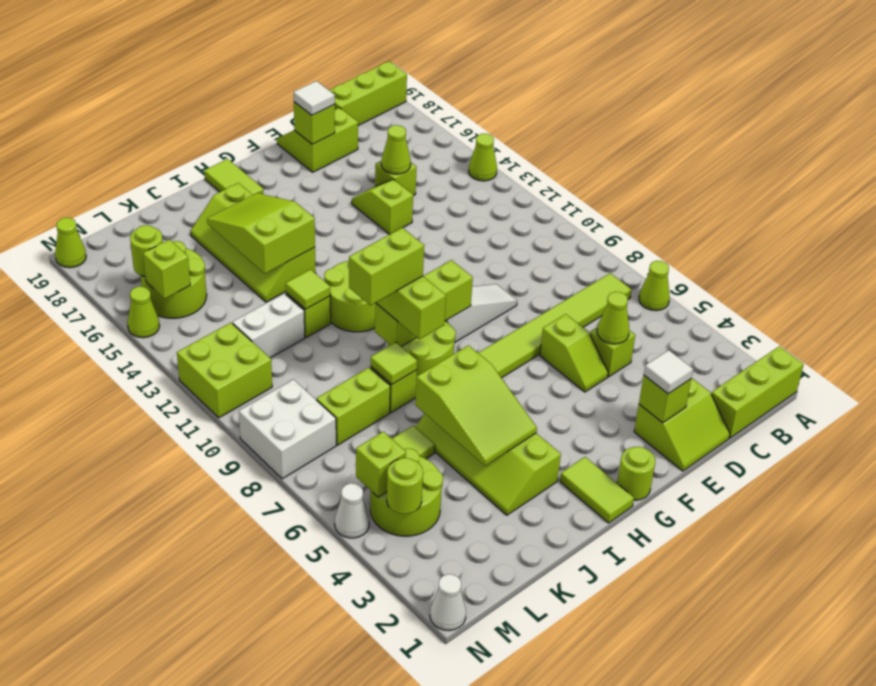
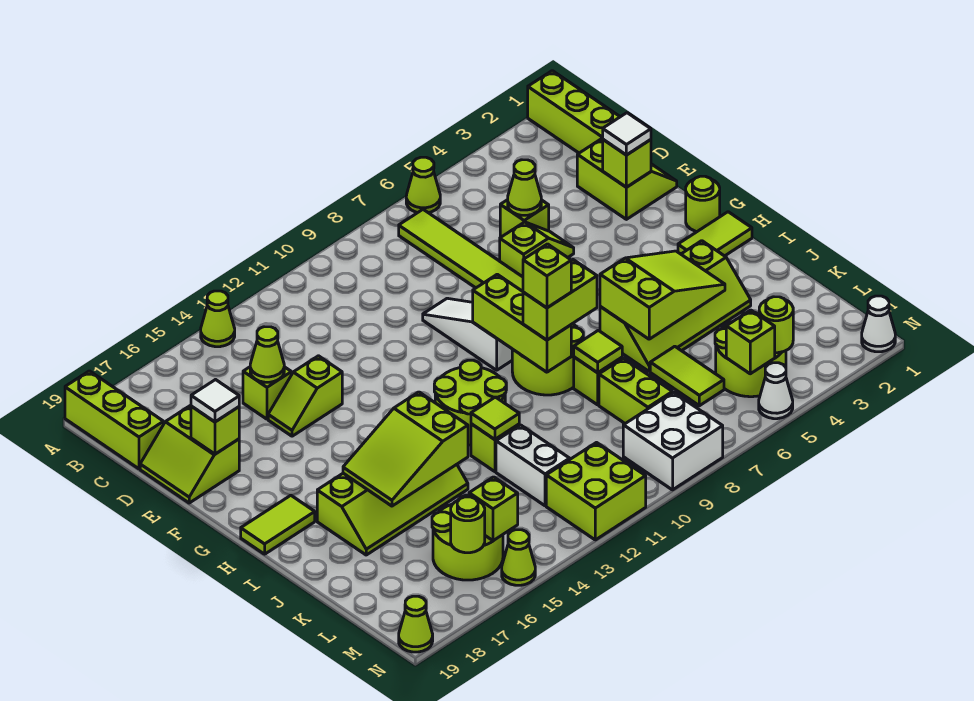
lime 1x2 brick [349,228,424,305] -> lime 1x1 brick [523,244,571,308]

